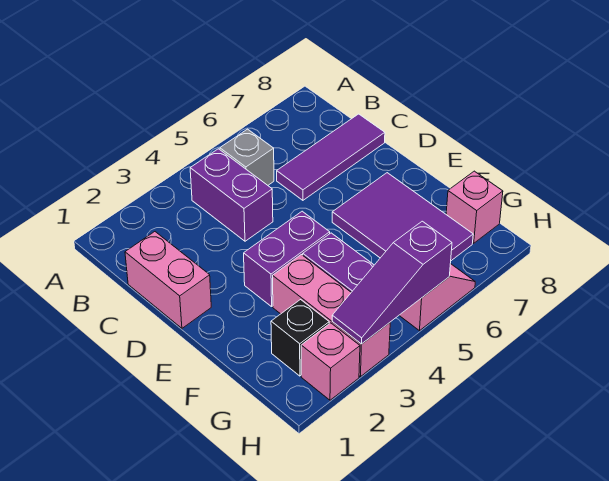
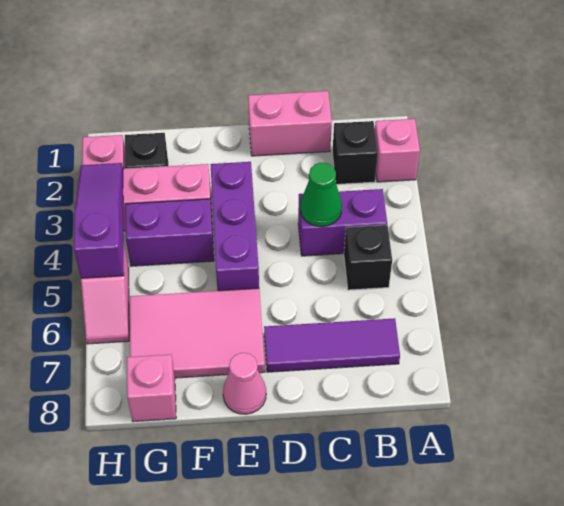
none -> pink 1x1 brick [375,119,420,182]
none -> black 1x1 brick [332,121,378,184]
grey 1x1 brick [220,129,274,185] -> black 1x1 brick [344,225,392,290]
none -> green 1x1 cone [300,163,342,227]
purple 1x3 tile [277,114,385,200] -> purple 1x3 tile turned to [264,318,400,372]
purple 1x2 brick [244,211,330,307] -> purple 1x3 brick [210,162,259,291]
purple 2x3 tile [332,173,473,261] -> pink 2x3 tile [130,288,265,378]
none -> pink 1x1 cone [223,353,266,414]

